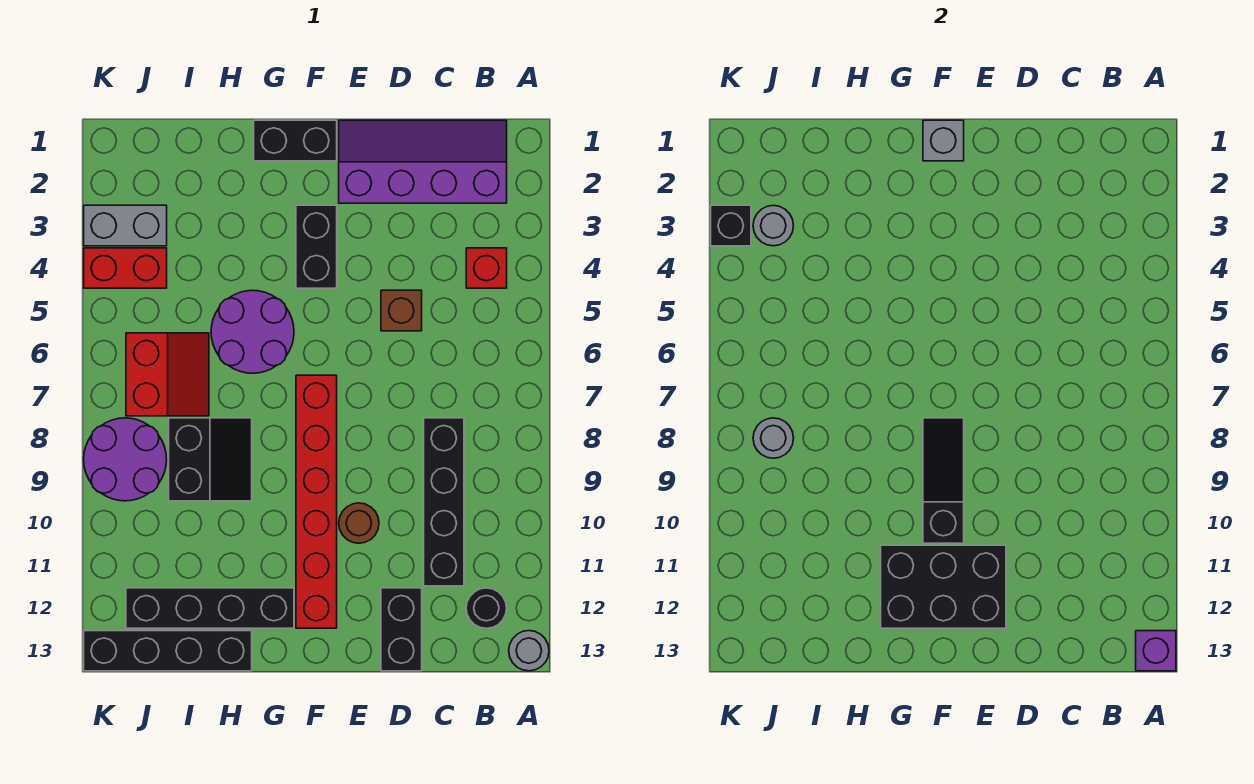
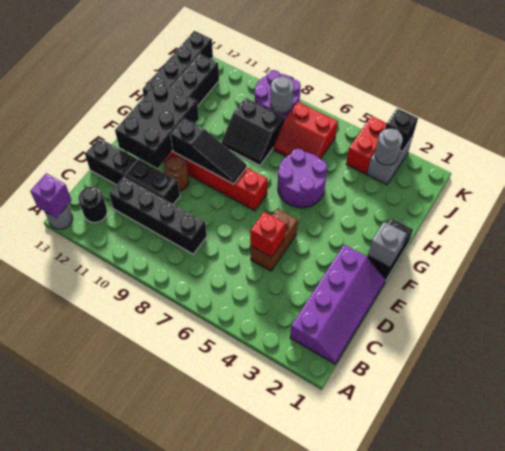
red 1x1 brick [466,248,507,288] -> red 1x1 brick moved to [250,212,286,257]
brown 1x1 brick [381,290,422,331] -> brown 1x2 brick [250,209,298,271]
black 1x2 brick [296,205,337,288] -> black 1x2 brick moved to [124,159,180,204]

